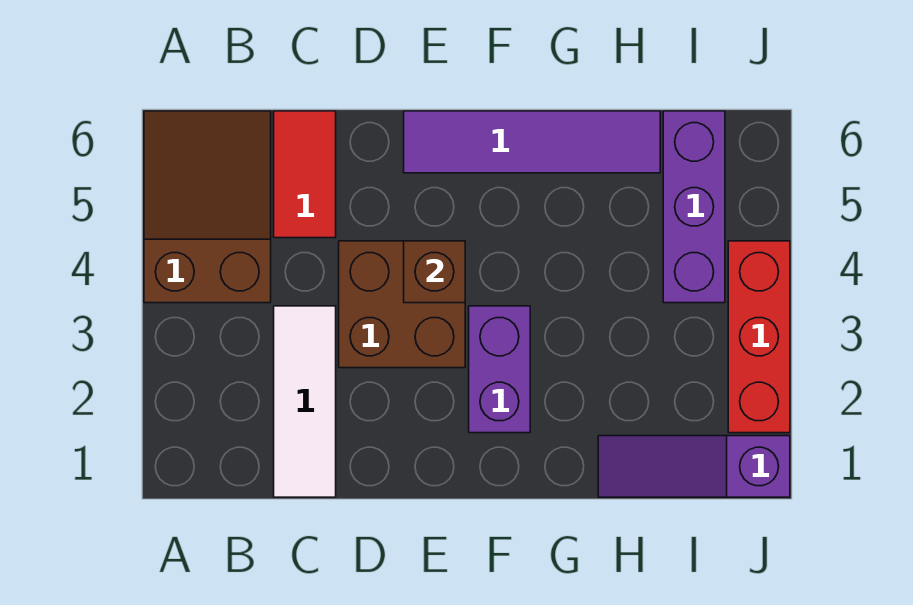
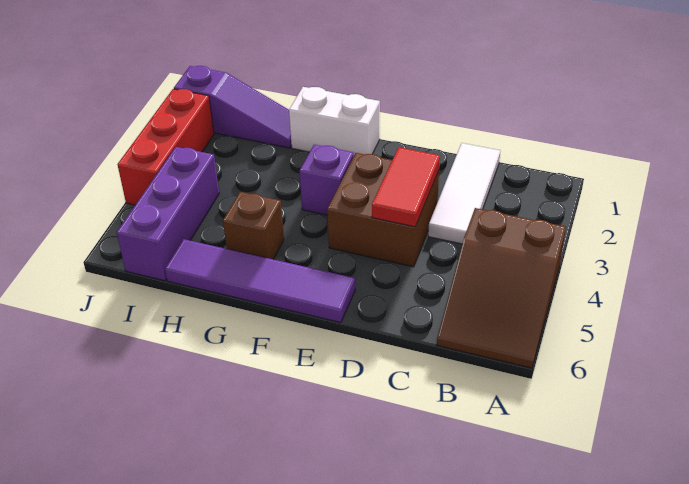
red 1x2 tile [274,111,336,238] -> red 1x2 tile moved to [372,147,440,227]
brown 1x1 brick [404,241,465,303] -> brown 1x1 brick moved to [223,192,284,259]
none -> white 1x2 brick [289,87,380,155]
purple 1x2 brick [469,306,530,433] -> purple 1x1 brick [300,145,354,215]

